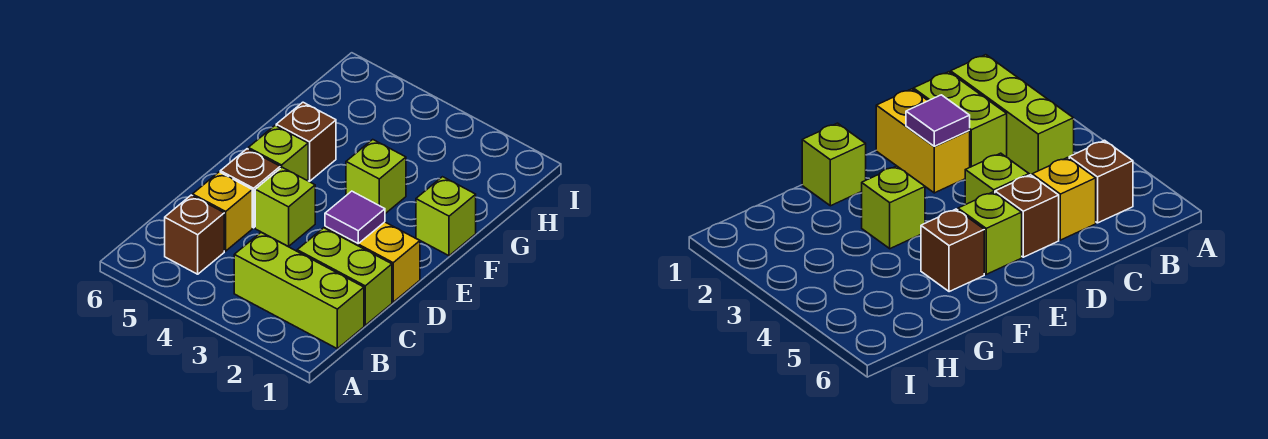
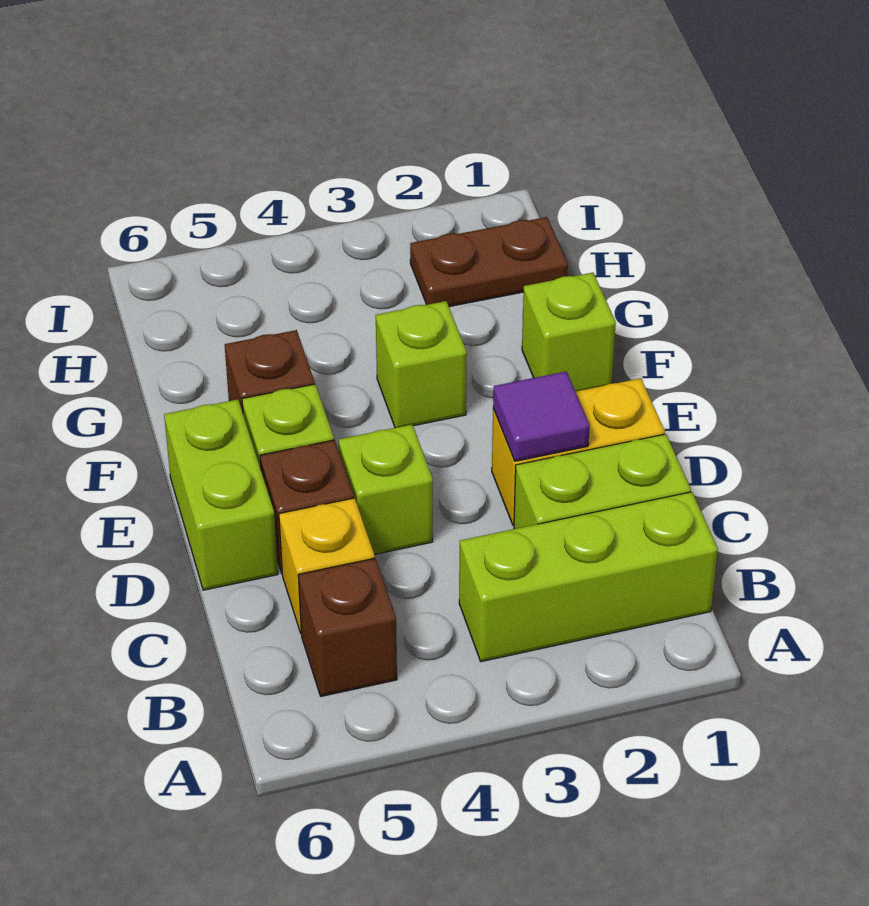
none -> lime 1x2 brick [164,399,278,590]
none -> brown 1x2 plate [410,217,568,307]

